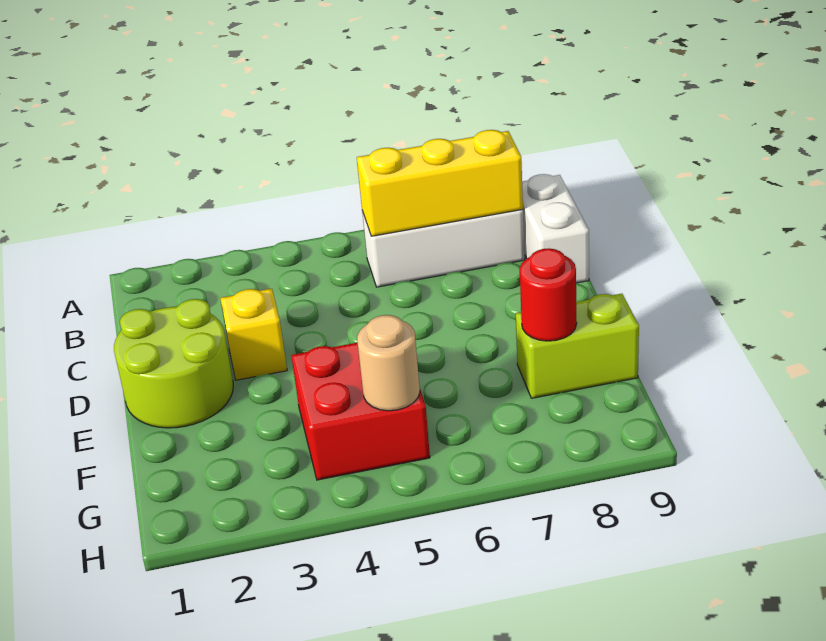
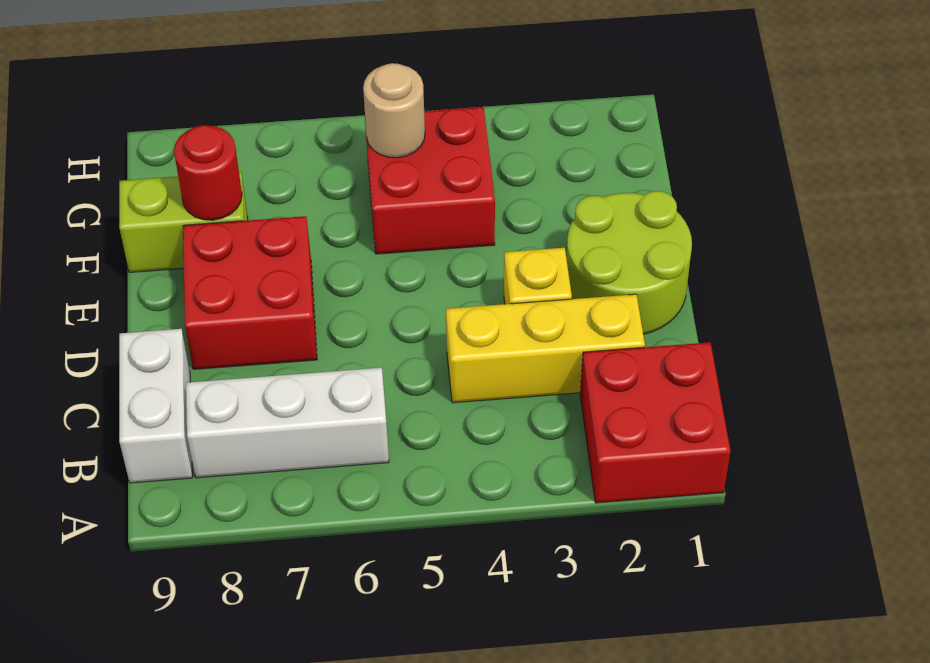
none -> red 2x2 brick [580,342,731,503]
yellow 1x3 brick [357,130,523,236] -> yellow 1x3 brick moved to [446,294,645,403]
none -> red 2x2 brick [183,216,317,369]

